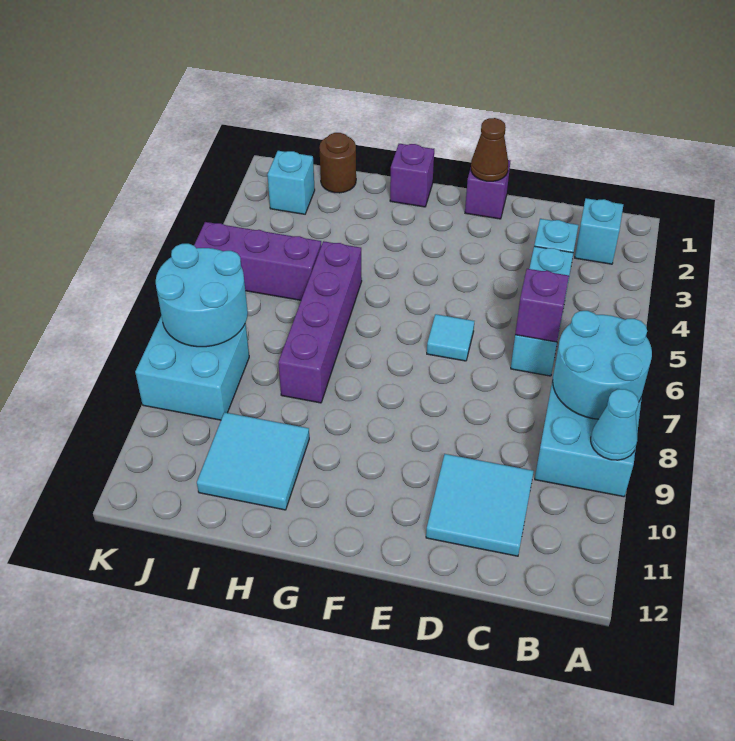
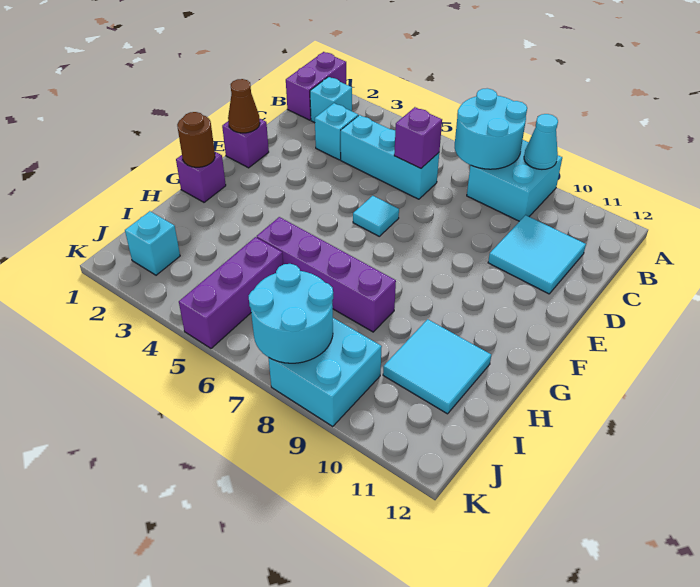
none -> purple 1x2 brick [286,52,346,120]
brown 1x1 round brick [319,133,356,193] -> brown 1x1 round brick moved to [177,112,215,167]

